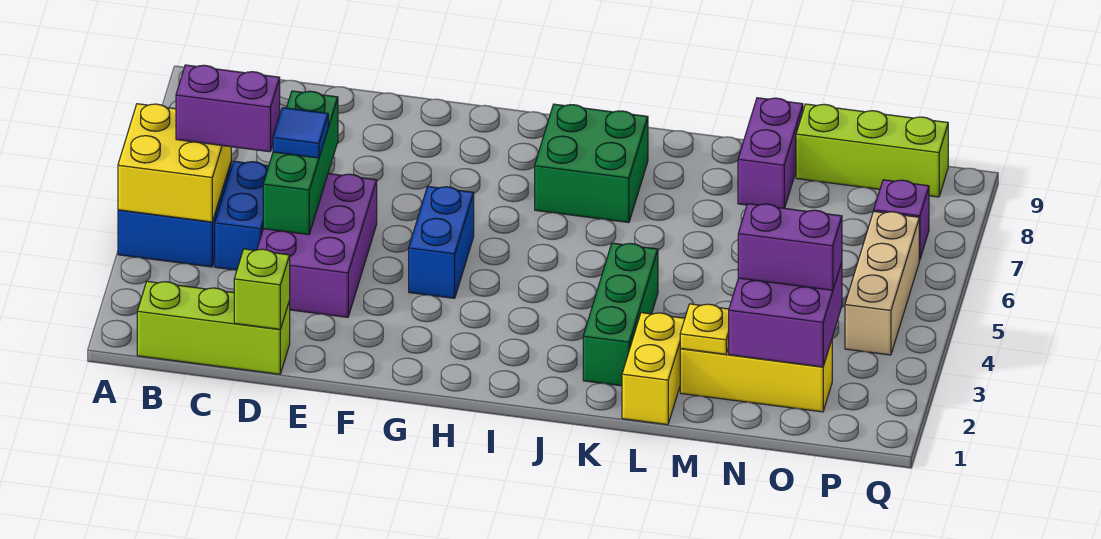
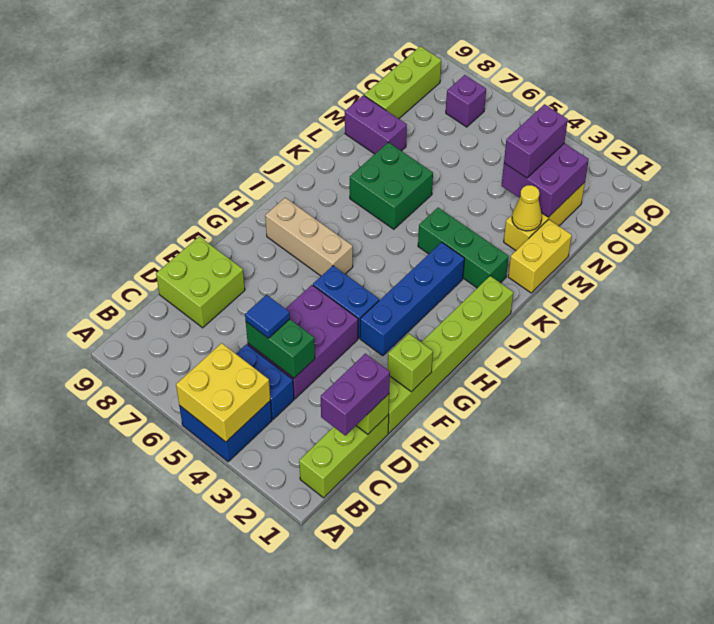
purple 1x2 brick [176,65,280,152] -> purple 1x2 brick moved to [321,354,390,436]
purple 2x3 brick [257,173,377,317] -> purple 2x3 brick turned to [248,285,358,399]
green 1x3 brick [263,91,338,235] -> green 1x2 brick [246,319,315,378]
none -> lime 2x2 brick [156,237,245,328]
none -> lime 1x6 brick [388,276,513,433]
none -> lime 1x1 brick [388,334,433,392]
none -> blue 1x4 brick [360,242,465,356]
green 2x2 brick [535,104,648,223] -> green 2x2 brick moved to [350,142,433,229]
yellow 1x2 brick [622,313,685,425] -> yellow 1x2 brick turned to [508,219,572,293]
yellow 1x1 plate [680,304,729,354] -> yellow 1x1 cone [512,185,542,231]
tan 1x3 brick [845,211,919,355] -> tan 1x3 brick moved to [265,198,353,276]

